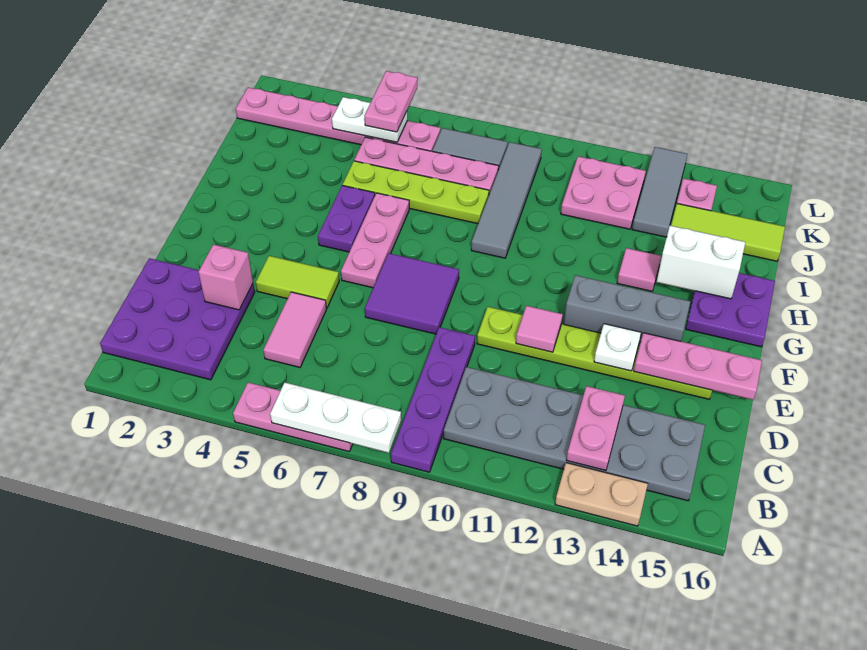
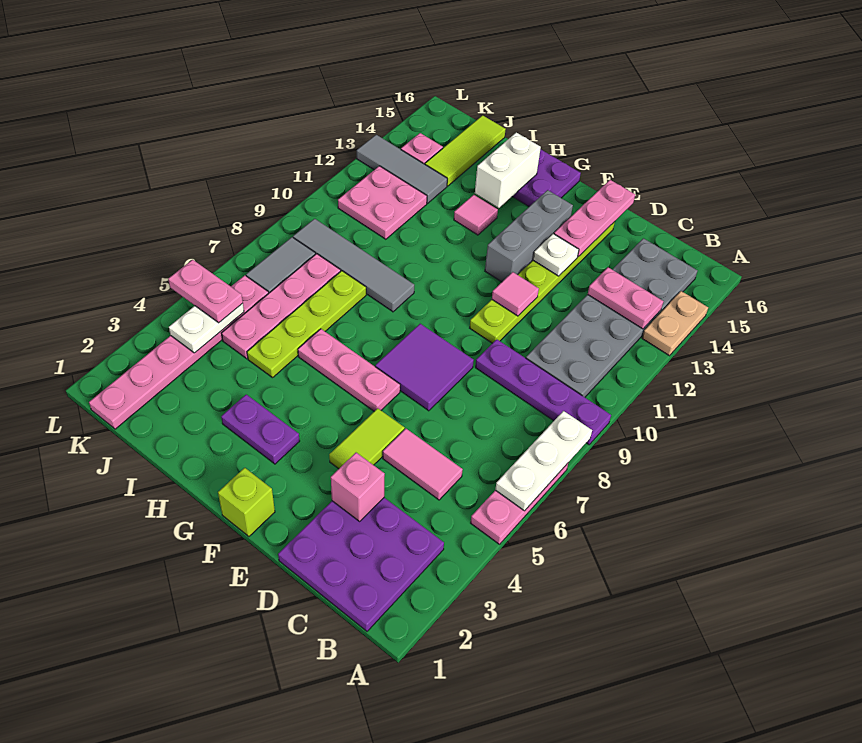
none -> lime 1x1 brick [218,468,275,536]
purple 1x2 plate [318,185,375,252] -> purple 1x2 plate moved to [221,394,300,464]

